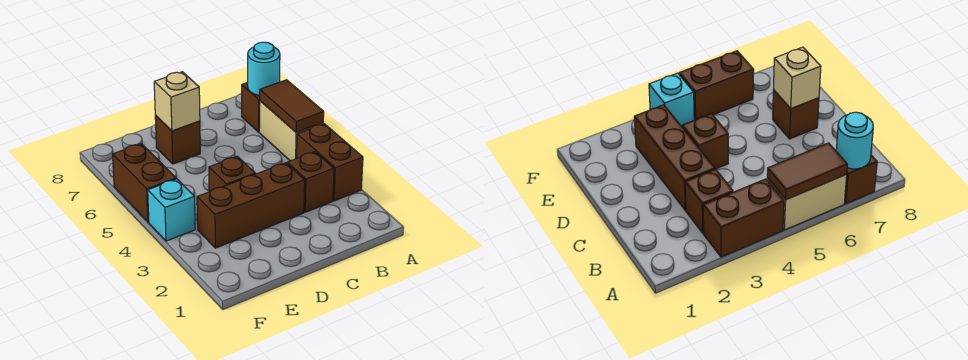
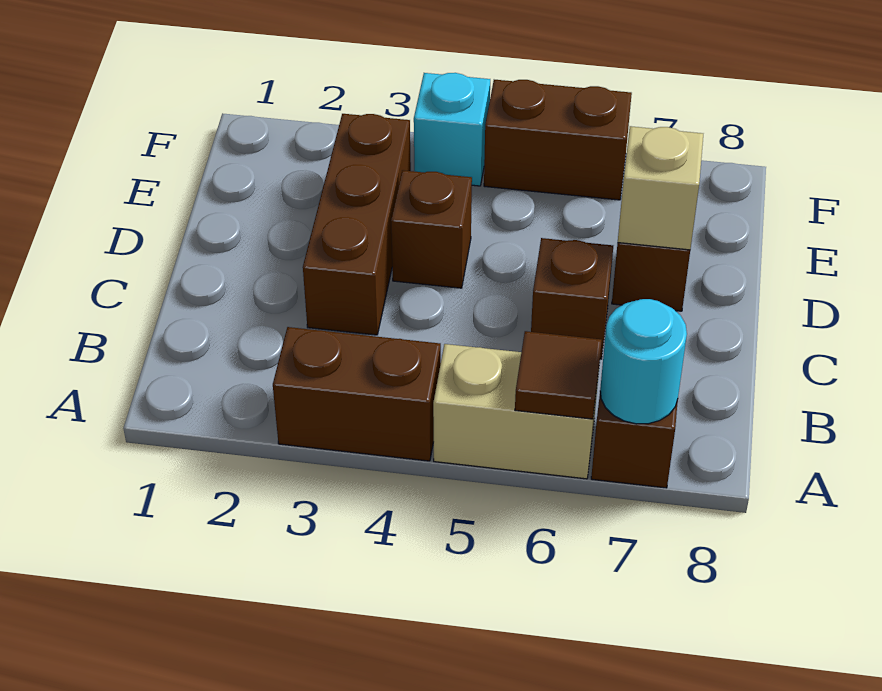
brown 1x2 tile [260,80,324,132] -> brown 1x1 tile [515,331,602,419]
brown 1x1 brick [287,152,334,212] -> brown 1x1 brick moved to [531,238,613,359]

